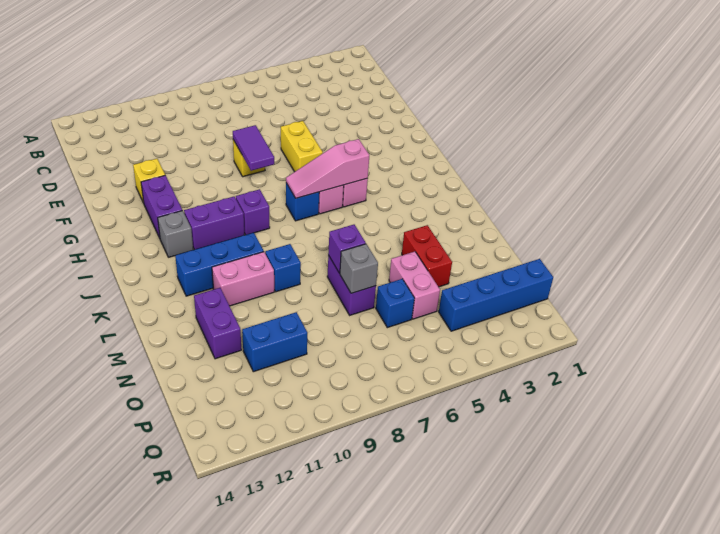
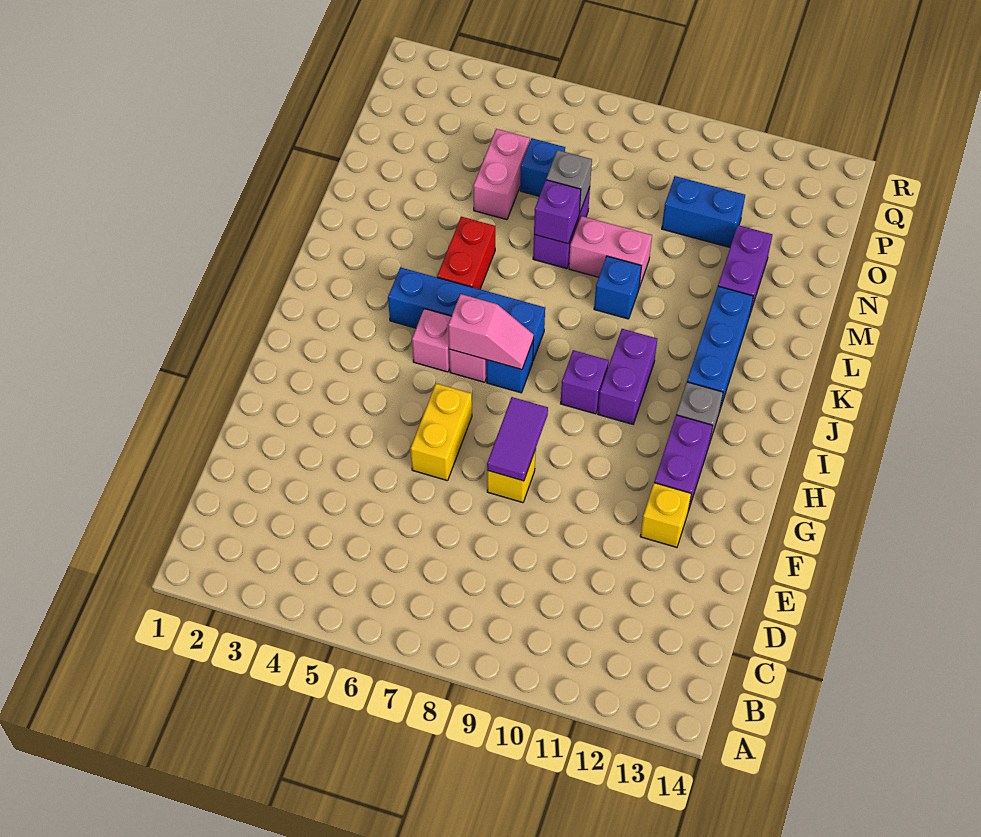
pink 1x3 slope [286,139,369,198] -> pink 1x2 slope [448,294,534,370]
purple 1x2 brick [184,197,244,250] -> purple 1x2 brick turned to [598,329,657,424]
blue 1x3 brick [175,233,264,296] -> blue 1x3 brick turned to [687,286,753,412]
pink 1x2 brick [212,252,274,306] -> pink 1x2 brick moved to [569,216,652,288]
red 1x2 brick [402,225,452,287] -> red 1x2 brick moved to [437,217,495,289]
blue 1x4 brick [439,259,553,331] -> blue 1x4 brick moved to [388,267,545,360]

